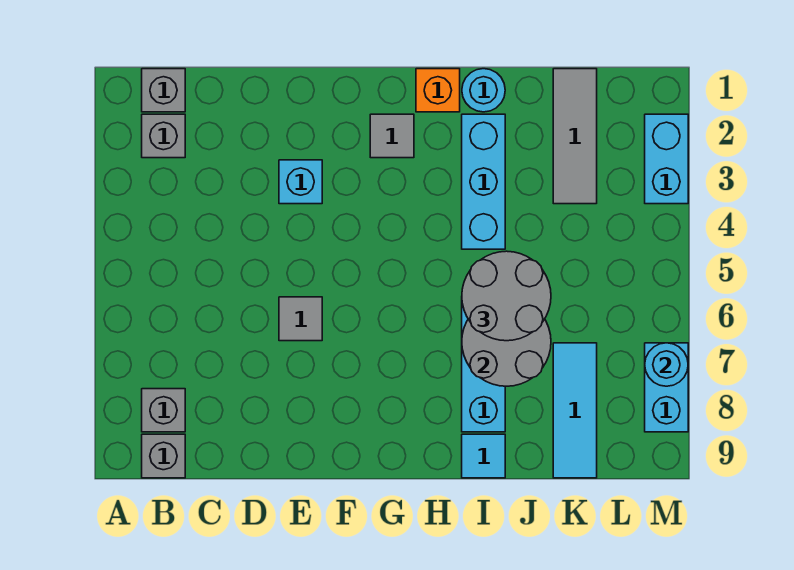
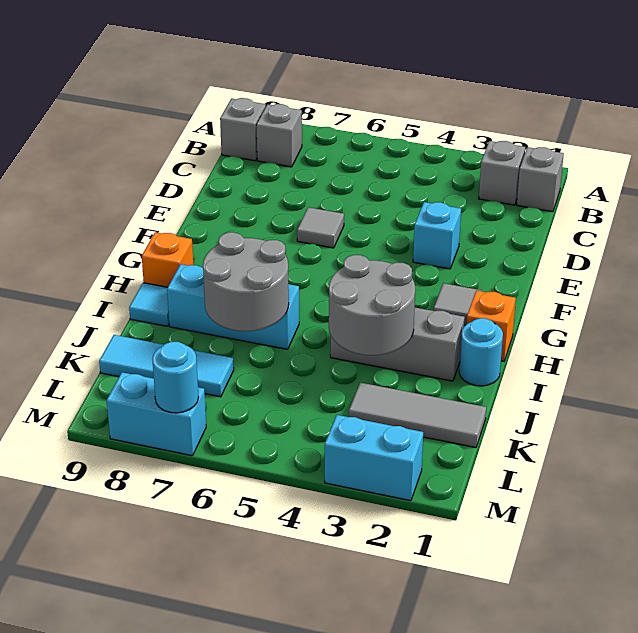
none -> orange 1x1 brick [142,232,193,287]
cyan 1x3 brick [462,114,505,249] -> grey 1x3 brick [330,308,465,381]
grey 2x2 round brick [462,251,551,341] -> grey 2x2 round brick moved to [329,255,415,355]

